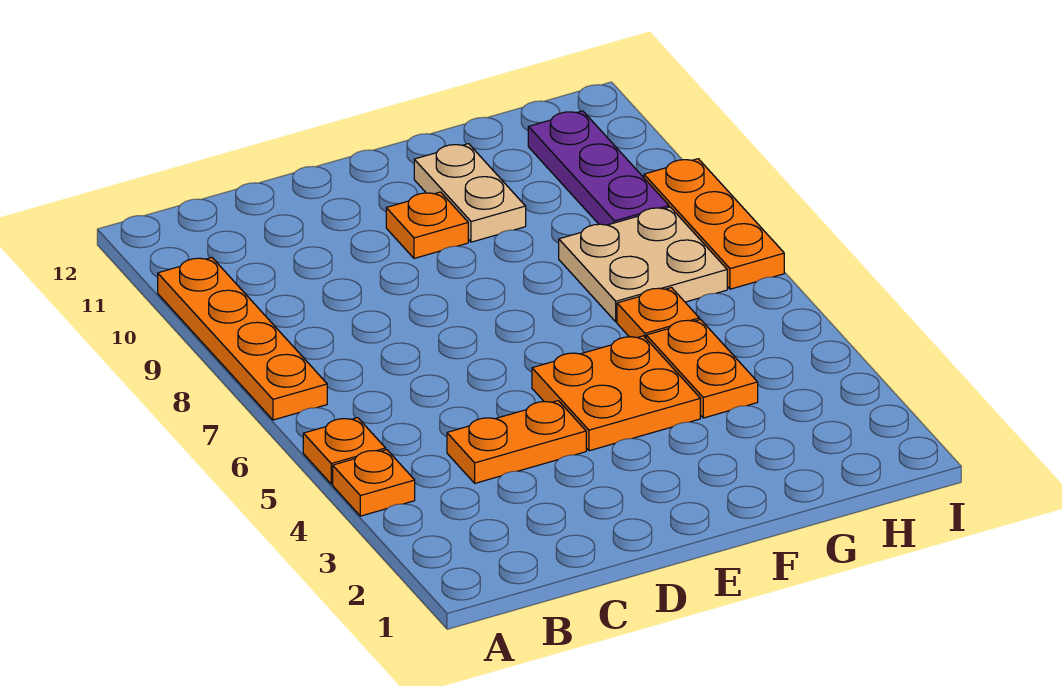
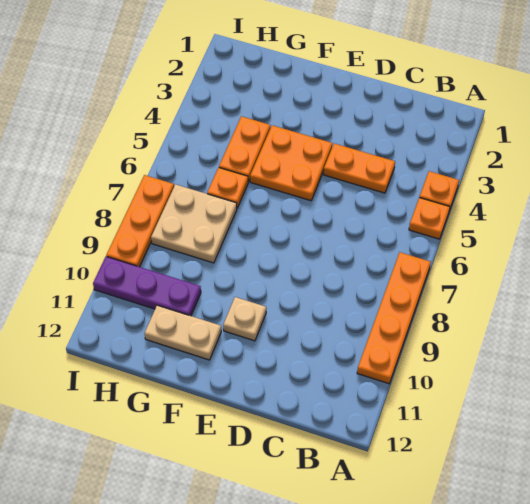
orange 1x1 plate [386,192,468,258] -> tan 1x1 plate [223,297,266,341]
tan 1x2 plate [414,144,526,242] -> tan 1x2 plate turned to [145,305,221,360]
purple 1x3 plate [528,111,669,225] -> purple 1x3 plate turned to [93,256,201,316]

